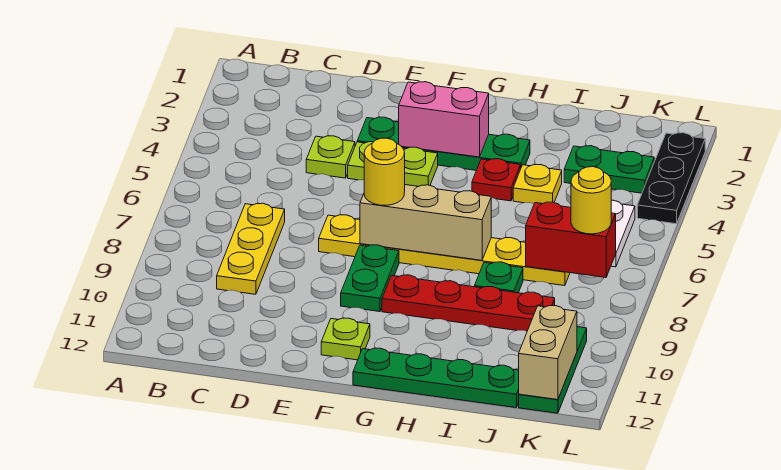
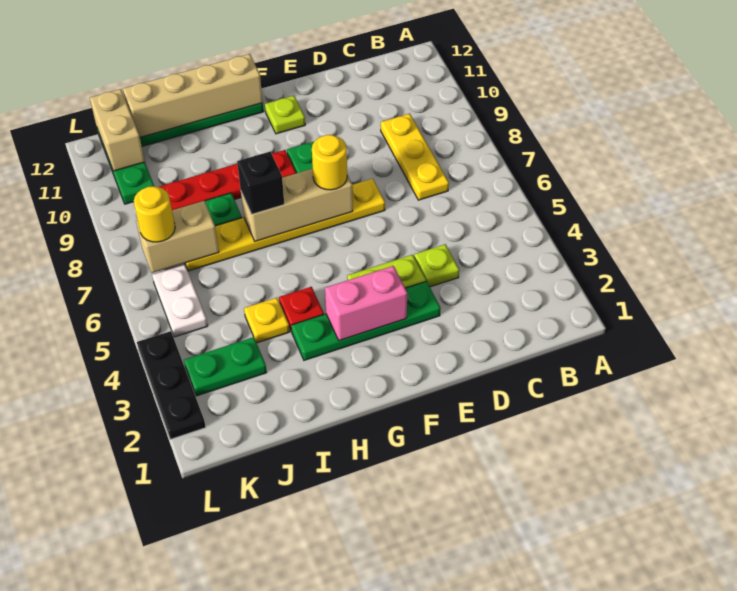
none -> tan 1x4 brick [123,54,263,137]
none -> black 1x1 brick [237,151,284,214]
red 1x2 brick [526,202,616,278] -> tan 1x2 brick [136,201,219,273]

